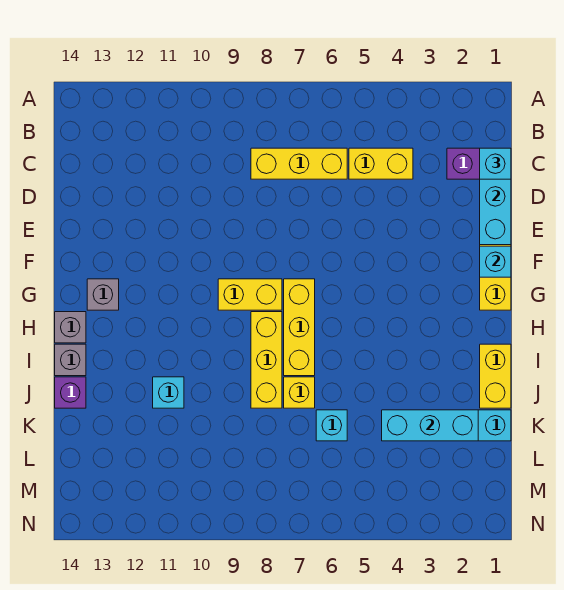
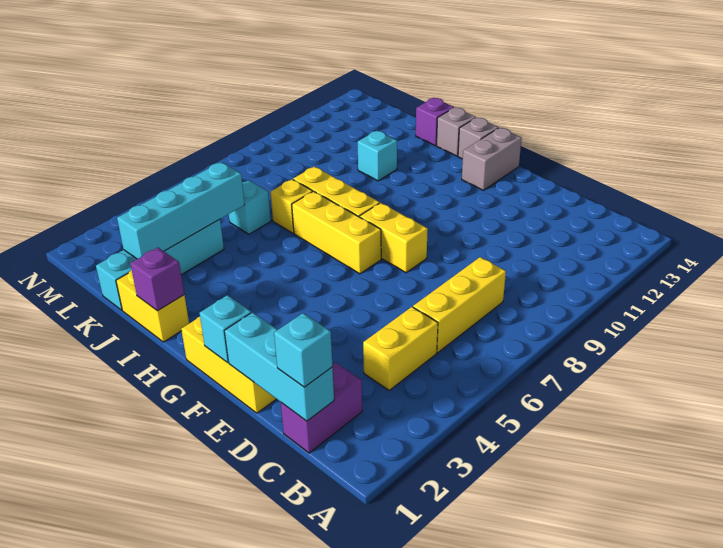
yellow 1x2 brick [218,279,282,310] -> yellow 1x2 brick turned to [360,203,428,273]
grey 1x1 brick [87,279,119,310] -> grey 1x2 brick [462,128,522,190]
none -> purple 1x1 brick [130,248,184,311]
cyan 1x3 brick [382,410,478,441] -> cyan 1x4 brick [117,162,245,259]

